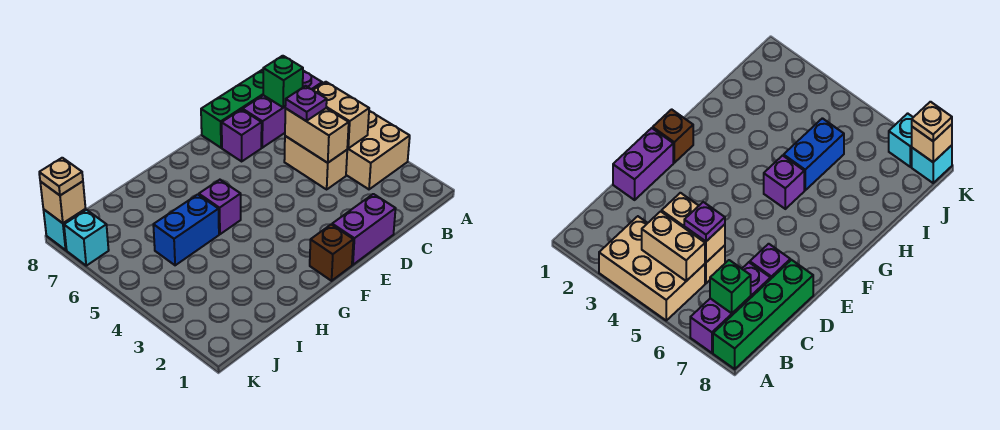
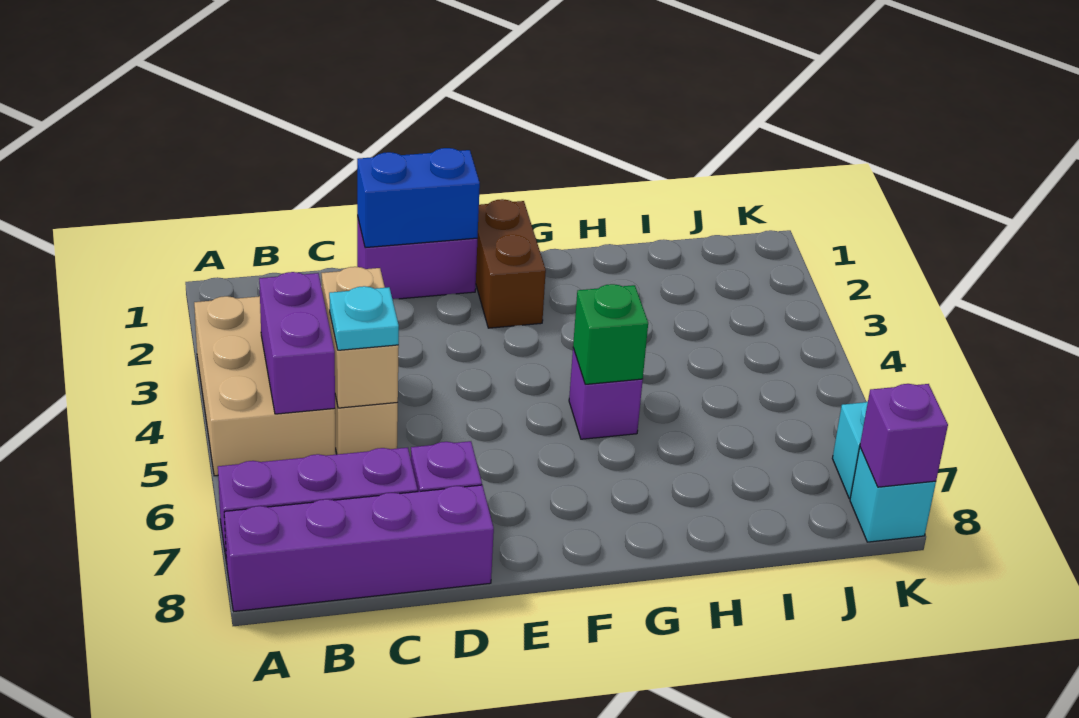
green 1x4 brick [201,70,263,148] -> purple 1x4 brick [224,485,494,611]
tan 1x2 brick [313,82,369,149] -> purple 1x2 brick [259,272,335,414]
green 1x1 brick [263,56,303,107] -> green 1x1 brick moved to [573,284,648,384]
purple 1x1 plate [285,86,327,121] -> cyan 1x1 plate [329,286,399,350]
brown 1x1 brick [310,224,353,281] -> brown 1x2 brick [476,199,546,328]
blue 1x2 brick [153,194,219,265] -> blue 1x2 brick moved to [357,148,480,248]
tan 1x1 brick [40,181,86,223] -> purple 1x1 brick [860,384,948,487]
tan 1x1 plate [39,158,83,195] -> none

